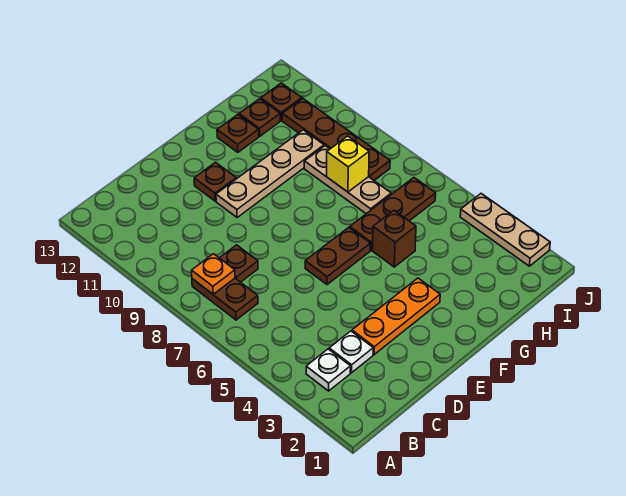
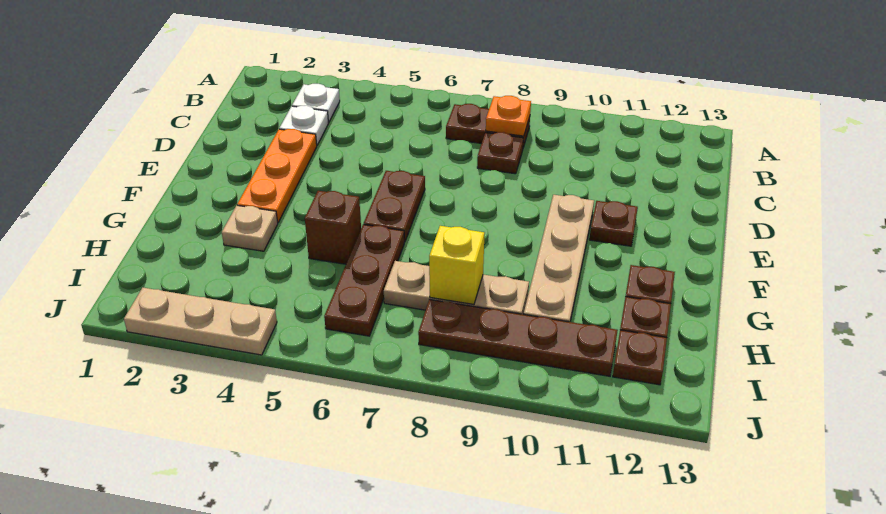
none -> tan 1x1 plate [222,205,278,251]

